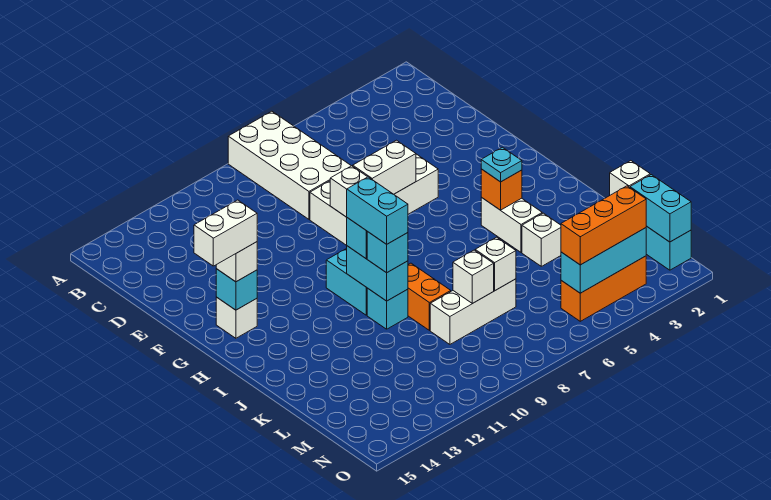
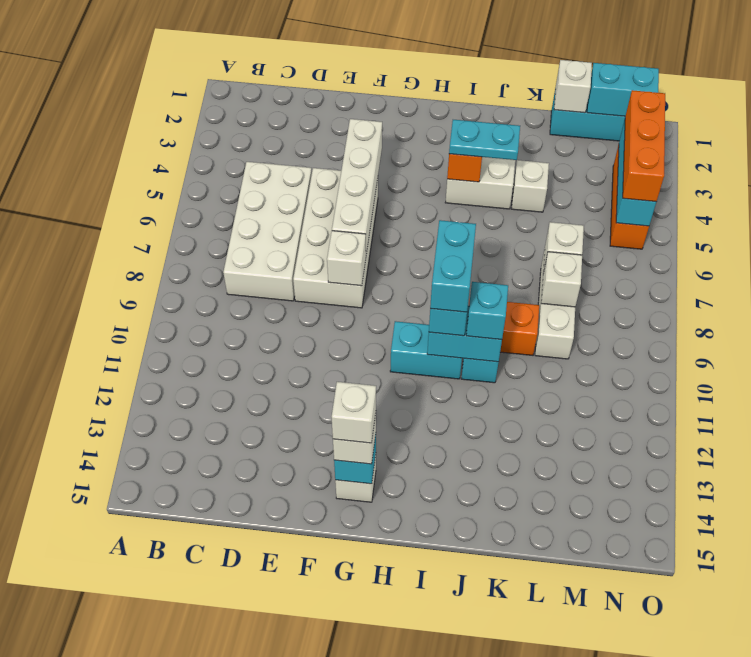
white 2x4 brick [228,111,351,219] -> white 2x4 brick turned to [223,162,312,301]
white 1x2 brick [353,140,416,194] -> white 1x4 brick [332,119,382,254]
white 1x2 brick [194,200,257,266] -> white 1x1 brick [332,382,376,443]
cyan 1x1 plate [481,147,522,182] -> cyan 1x2 plate [449,120,520,160]
cyan 1x2 brick [347,177,408,244] -> cyan 1x2 brick turned to [430,220,476,312]

